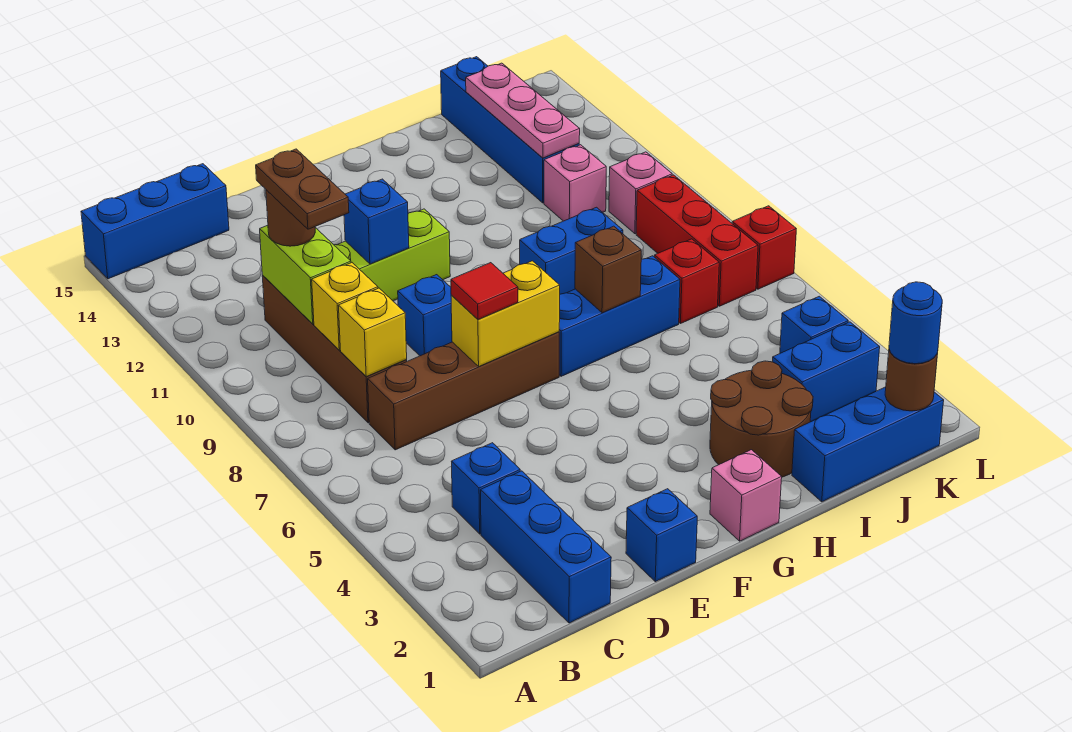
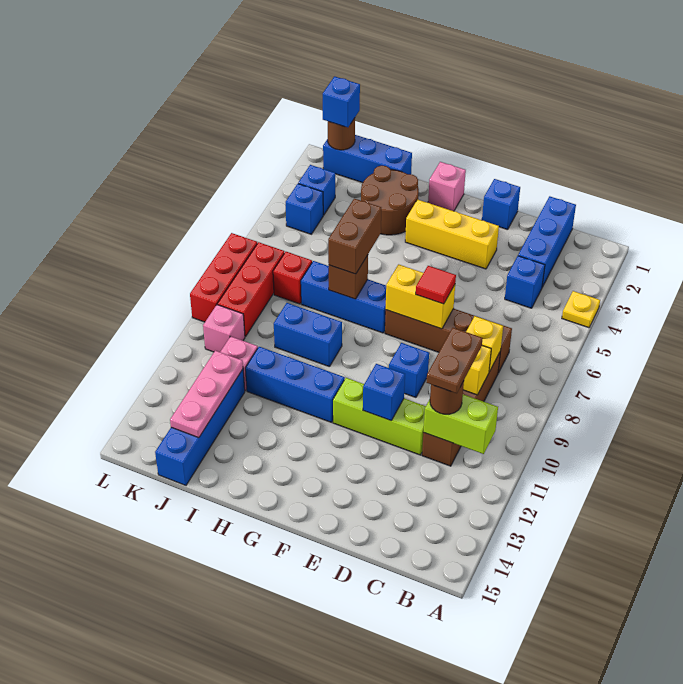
none -> yellow 1x1 plate [562,291,600,328]
blue 1x3 brick [81,164,229,279] -> blue 1x3 brick moved to [245,347,345,422]
lime 1x2 brick [260,225,351,324] -> lime 1x2 brick turned to [423,395,498,454]
none -> yellow 1x3 brick [405,200,499,269]
none -> brown 1x2 brick [328,199,381,274]
blue 1x2 brick [773,322,880,422] -> blue 1x1 brick [298,165,335,215]
blue 1x1 round brick [889,282,942,364] -> blue 1x1 brick [323,76,360,127]
red 1x1 brick [732,206,796,289] -> red 1x3 brick [190,233,257,322]

